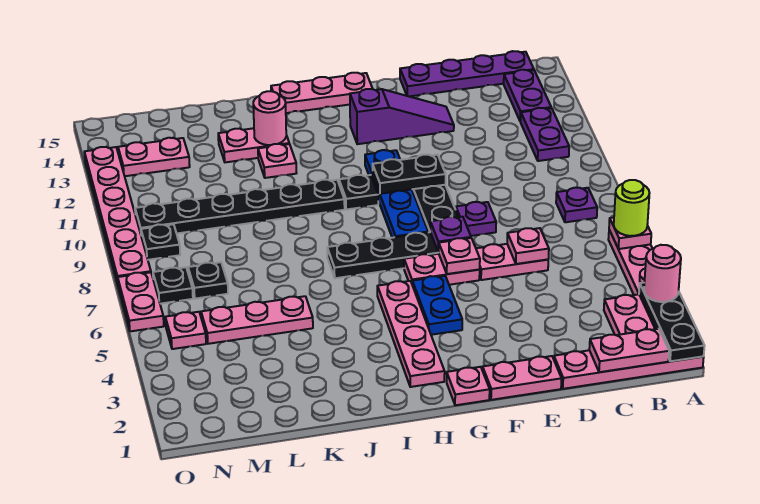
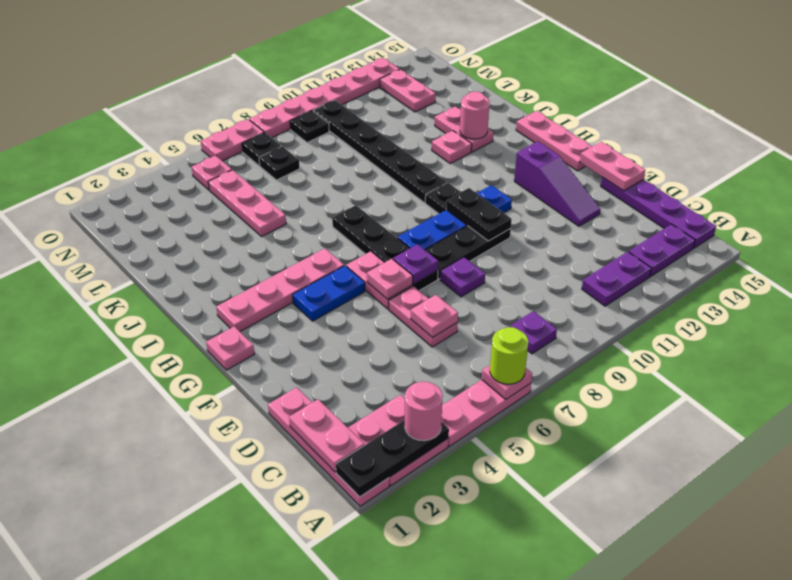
pink 1x2 plate [482,356,562,400] -> pink 1x2 plate moved to [580,142,645,191]

